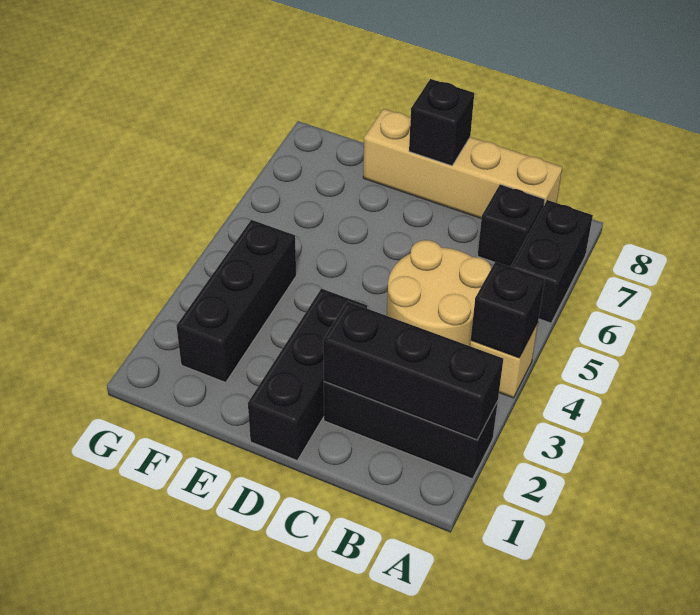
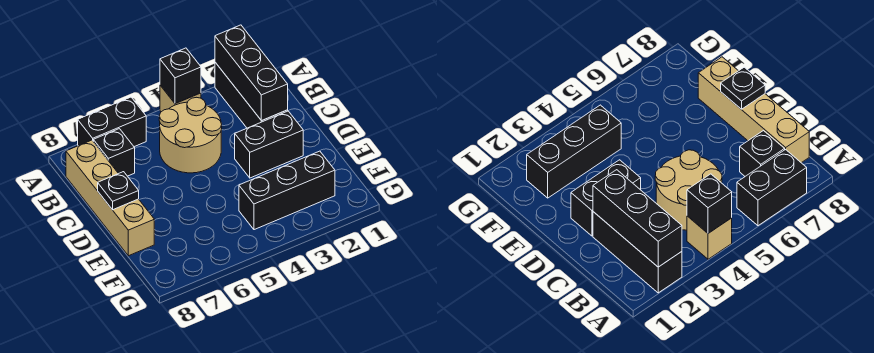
black 1x3 brick [248,289,367,460] -> black 1x2 brick [235,111,303,178]
black 1x1 brick [409,79,474,166] -> black 1x1 plate [98,172,139,210]

